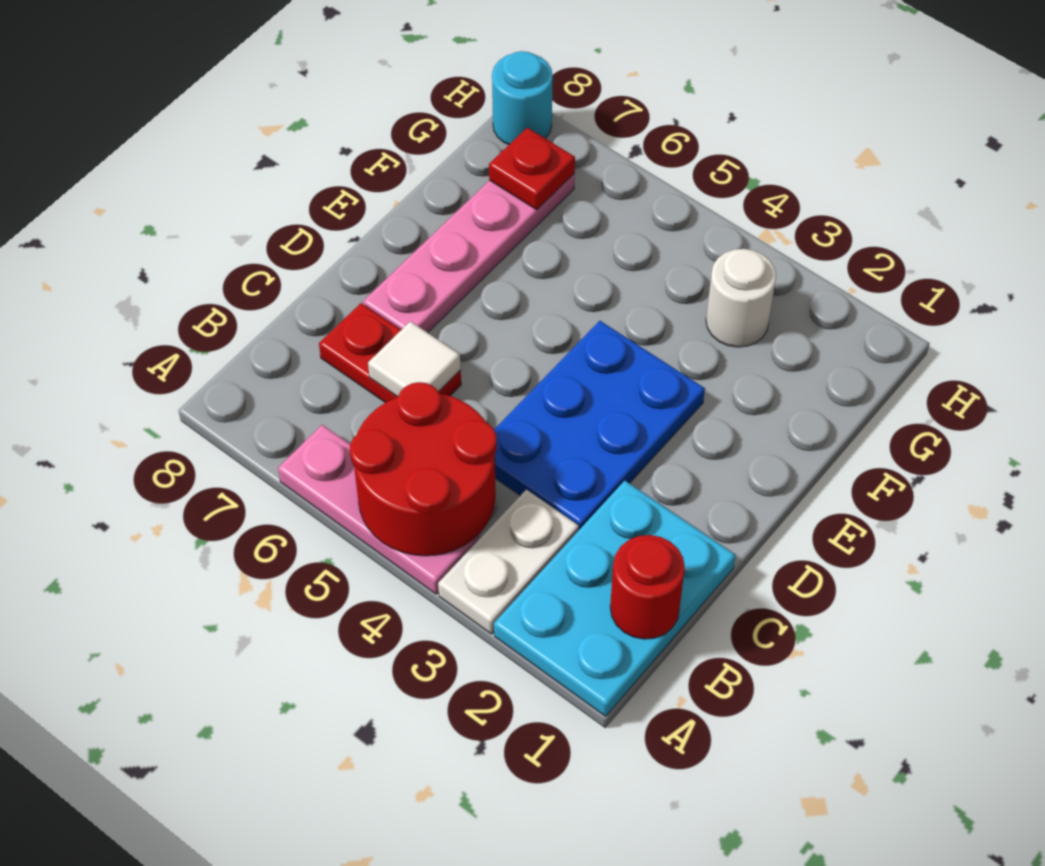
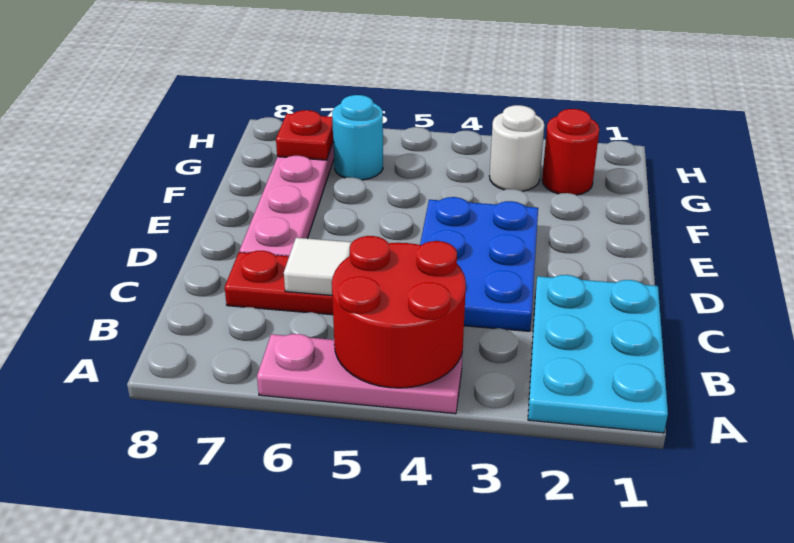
white 1x2 plate [438,490,579,634] -> none
red 1x1 round brick [610,535,685,639] -> red 1x1 round brick moved to [542,109,599,195]
cyan 1x1 round brick [492,51,553,145] -> cyan 1x1 round brick moved to [332,95,383,180]

